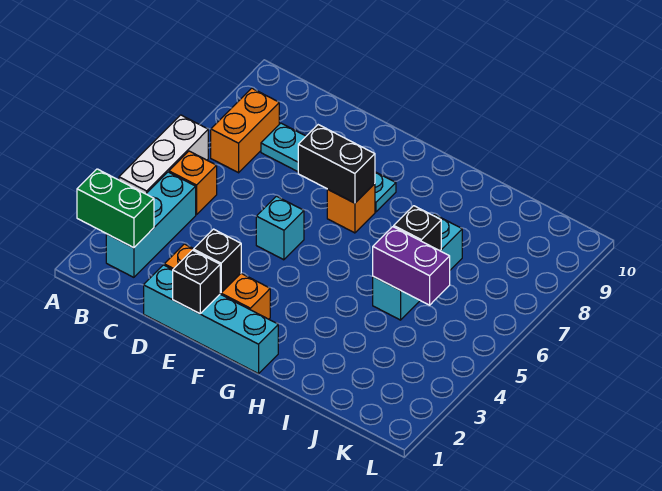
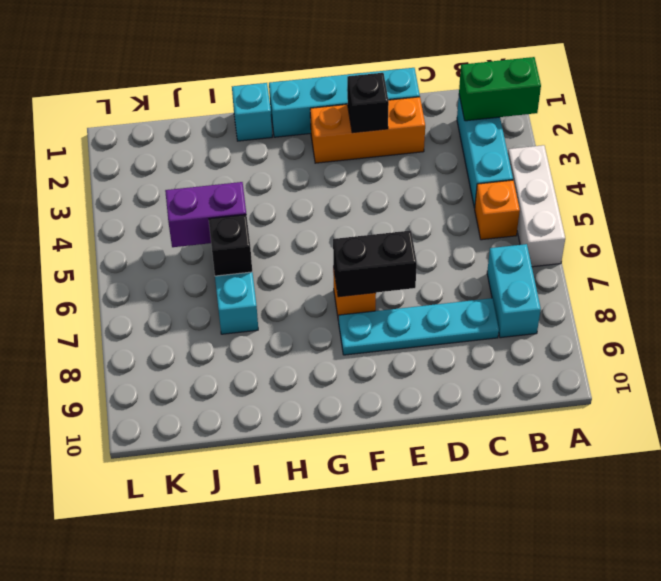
orange 1x2 brick [211,88,279,173] -> cyan 1x2 brick [487,244,541,338]
black 1x1 brick [173,250,220,314] -> none
cyan 1x1 brick [256,196,304,260] -> cyan 1x1 brick moved to [232,83,272,141]

